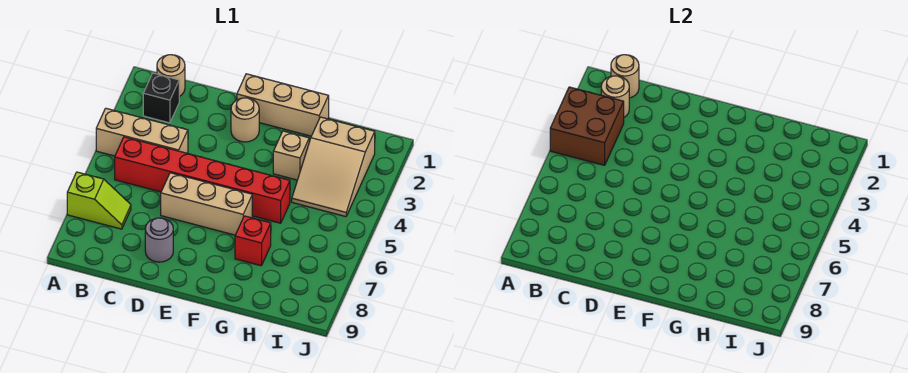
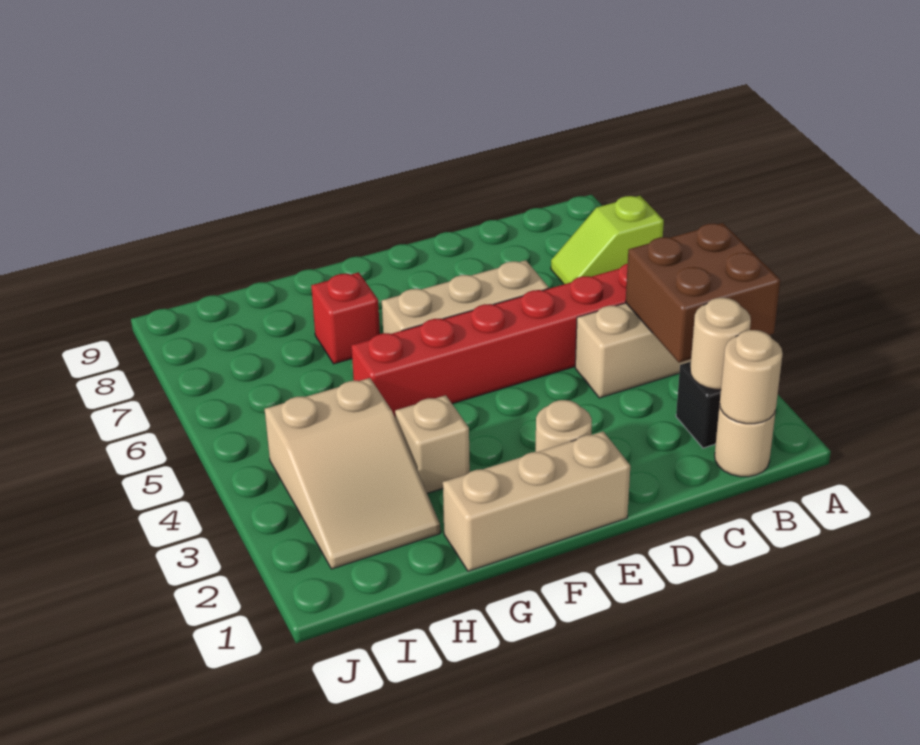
grey 1x1 round brick [145,218,173,262] -> none
tan 2x3 slope [292,117,375,217] -> tan 2x3 slope turned to [265,378,440,569]

